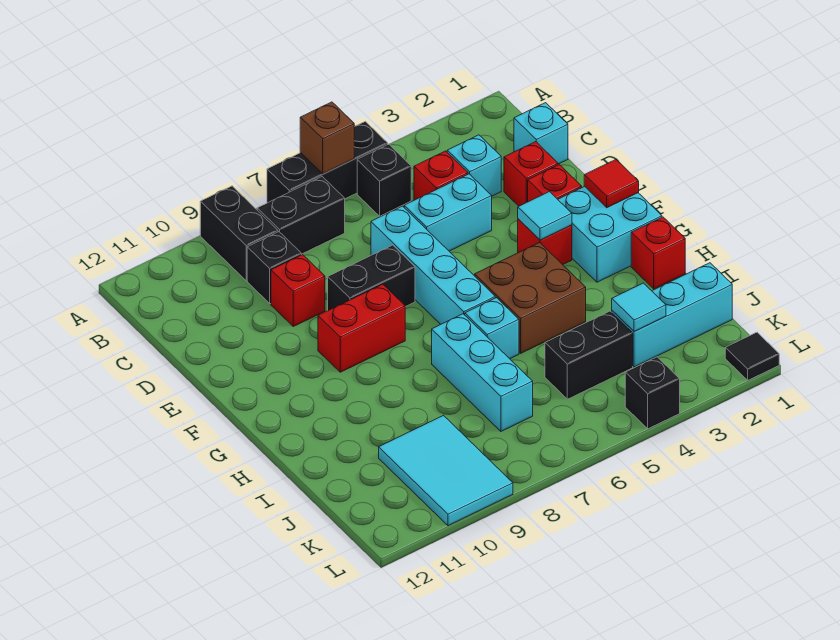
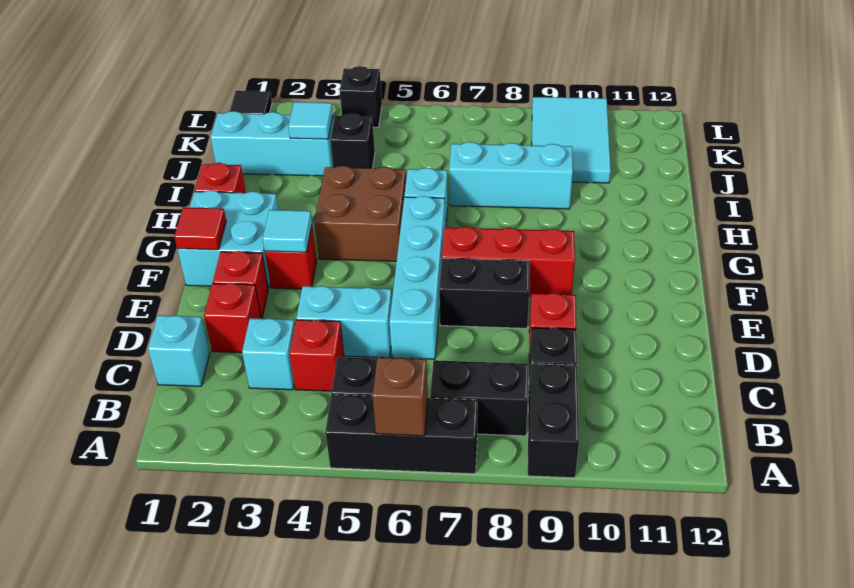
red 1x2 brick [318,284,405,372] -> red 1x3 brick [442,227,575,296]
cyan 1x3 brick [432,314,533,431] -> cyan 1x3 brick turned to [449,142,573,209]
black 1x2 brick [545,311,633,399] -> black 1x1 brick [330,114,375,168]

